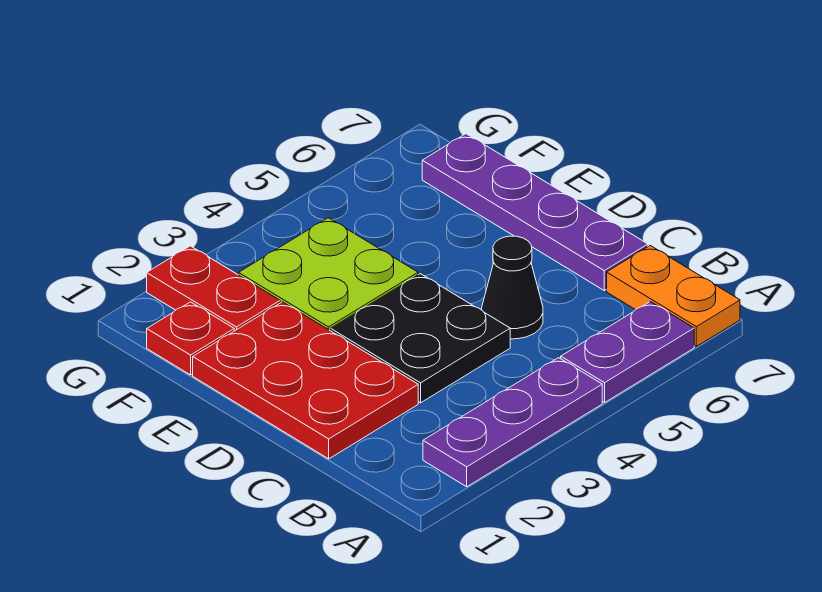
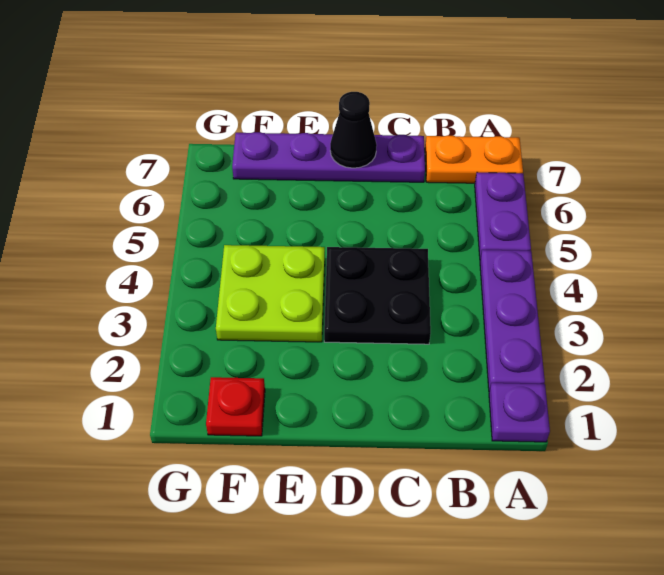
none -> purple 1x1 plate [489,383,550,442]
red 2x3 plate [193,302,418,459] -> none
black 1x1 cone [482,236,543,339] -> black 1x1 cone moved to [330,92,377,168]
red 1x2 plate [147,246,280,331] -> none

